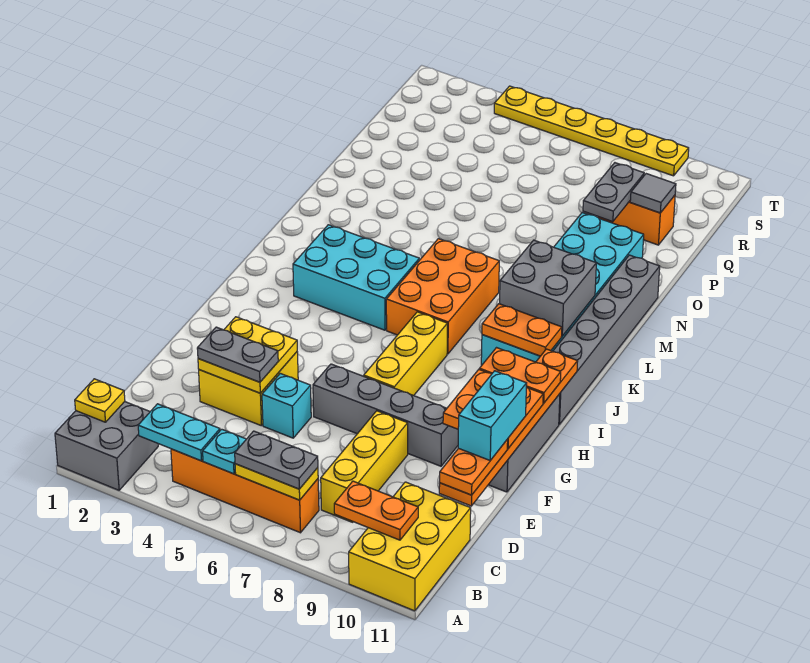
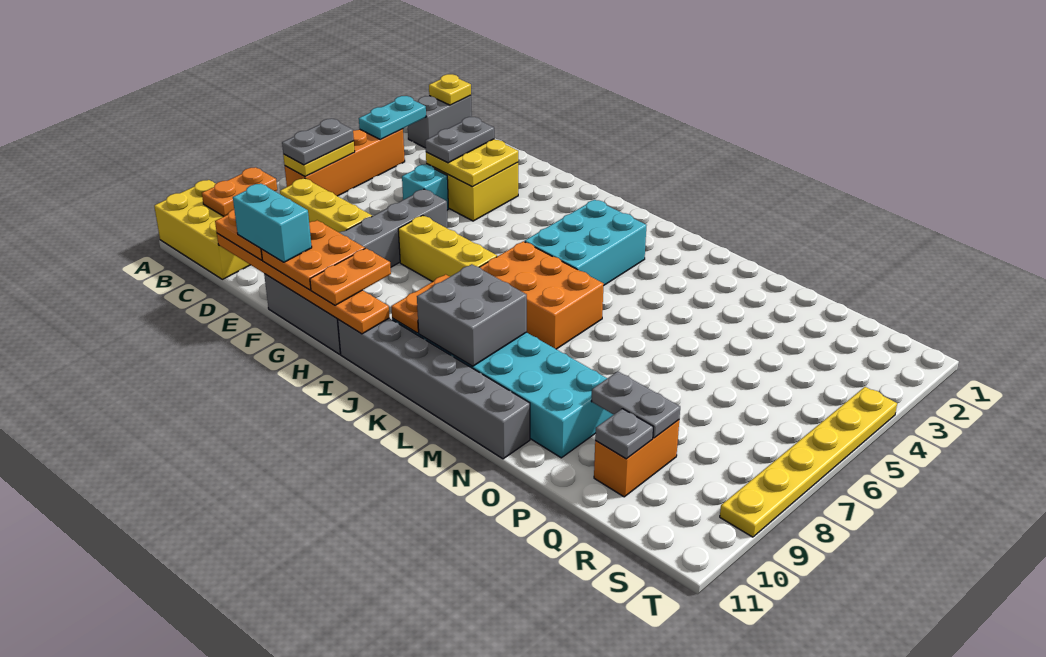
grey 2x2 brick [55,402,158,490] -> grey 1x2 brick [408,95,472,148]
cyan 1x1 plate [203,429,246,474] -> none
grey 1x1 tile [630,174,676,213] -> grey 1x1 plate [595,409,653,459]

